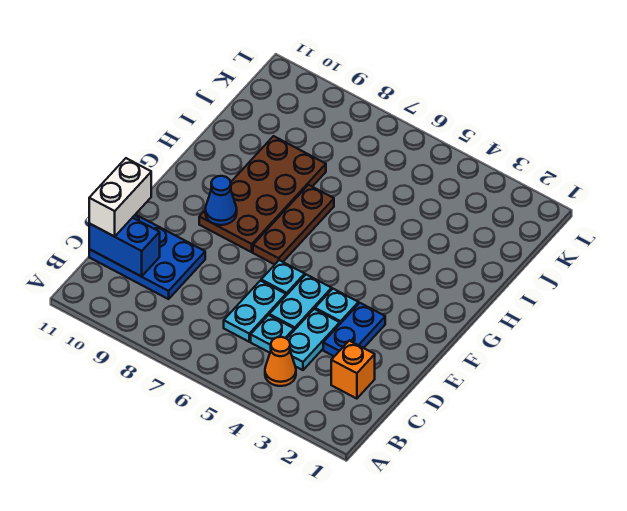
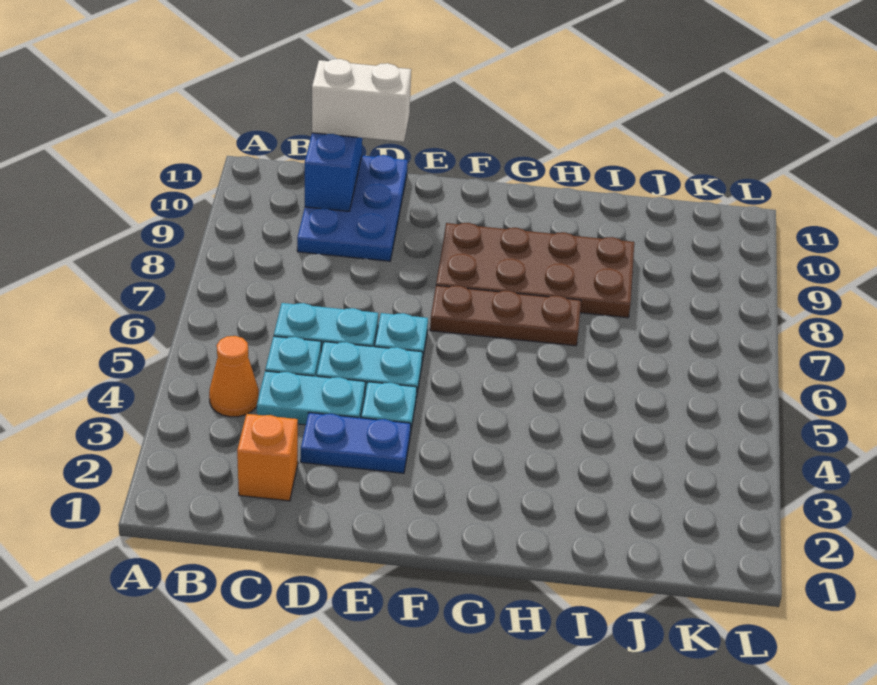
blue 1x1 cone [205,176,237,225] -> none

